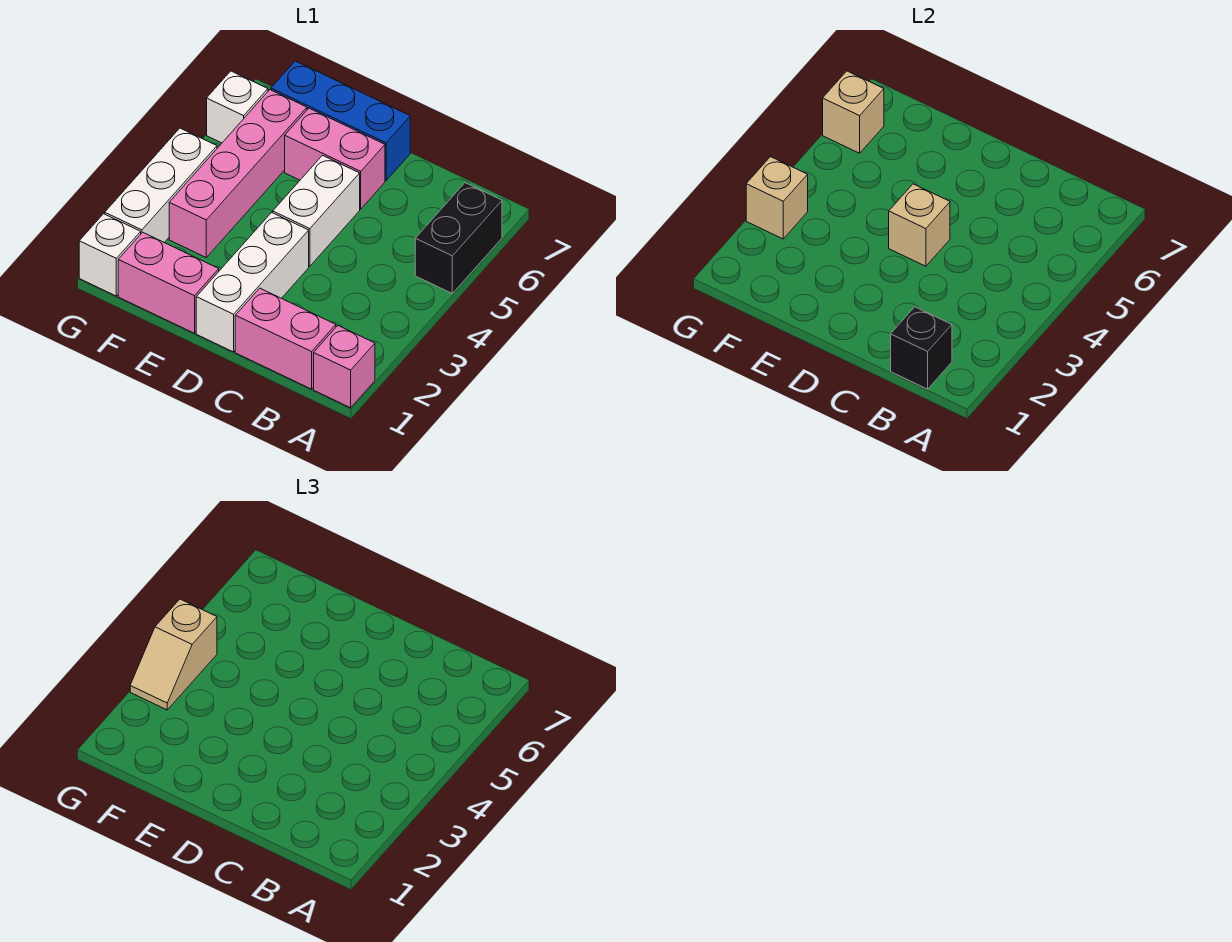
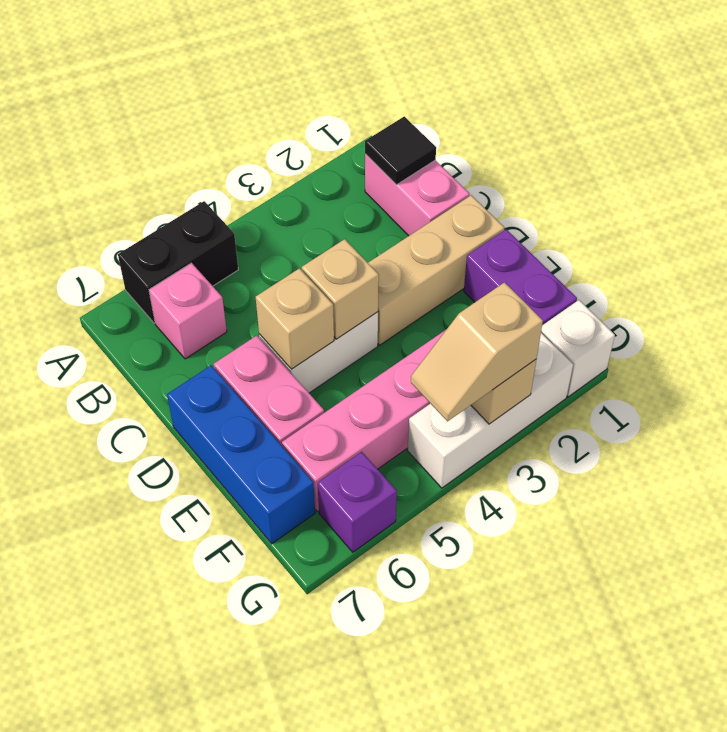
pink 1x1 brick [314,326,375,408] -> pink 1x1 brick moved to [149,263,227,359]
black 1x1 brick [891,307,952,389] -> black 1x1 tile [365,116,436,185]
white 1x3 brick [196,213,309,352] -> tan 1x3 brick [368,195,504,345]
pink 1x2 brick [118,232,219,333] -> purple 1x2 brick [464,229,577,325]
tan 1x2 slope [130,599,217,710] -> tan 1x2 slope turned to [411,282,543,421]
white 1x1 brick [207,71,268,143] -> purple 1x1 brick [318,452,397,552]
tan 1x1 brick [823,71,884,153] -> tan 1x1 brick moved to [256,268,334,369]

